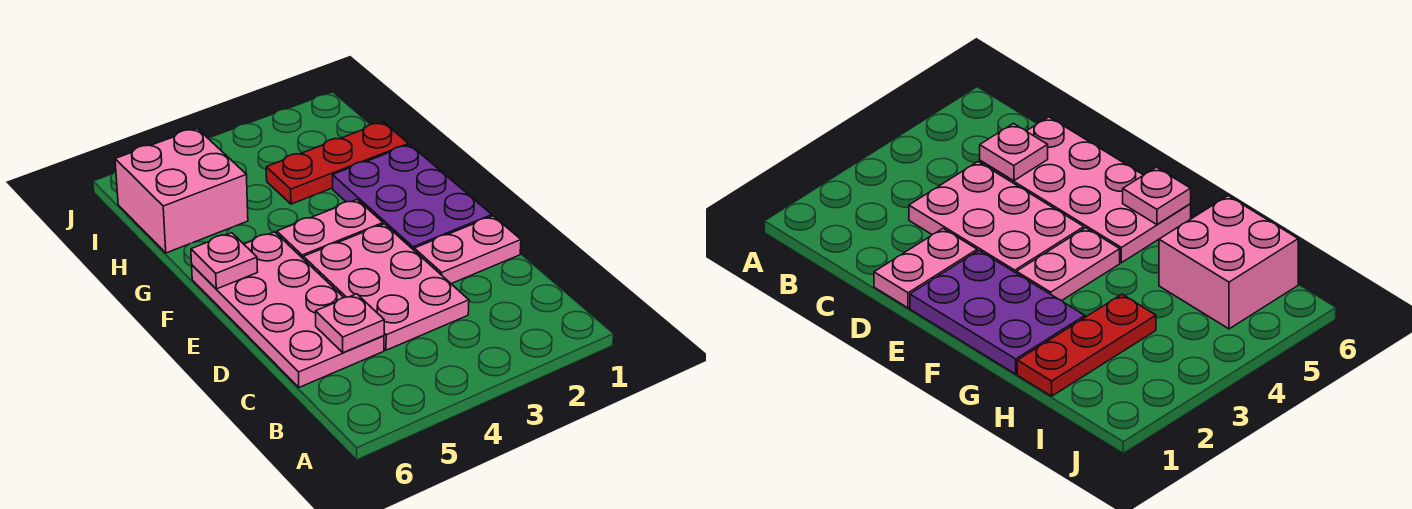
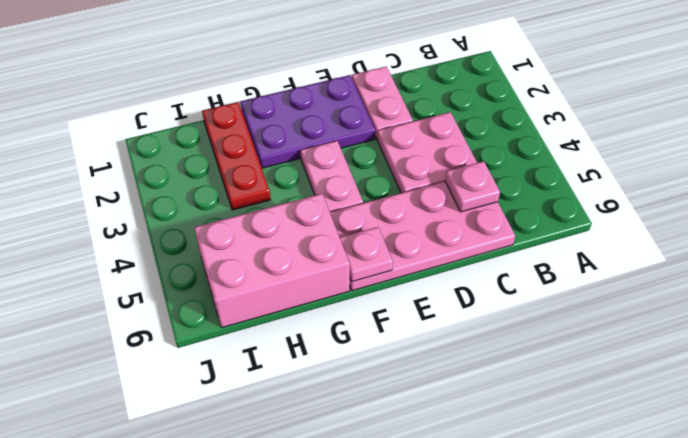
pink 2x3 plate [303,224,469,350] -> pink 2x2 plate [377,112,477,193]
pink 2x2 brick [115,128,248,253] -> pink 2x3 brick [194,194,350,328]

